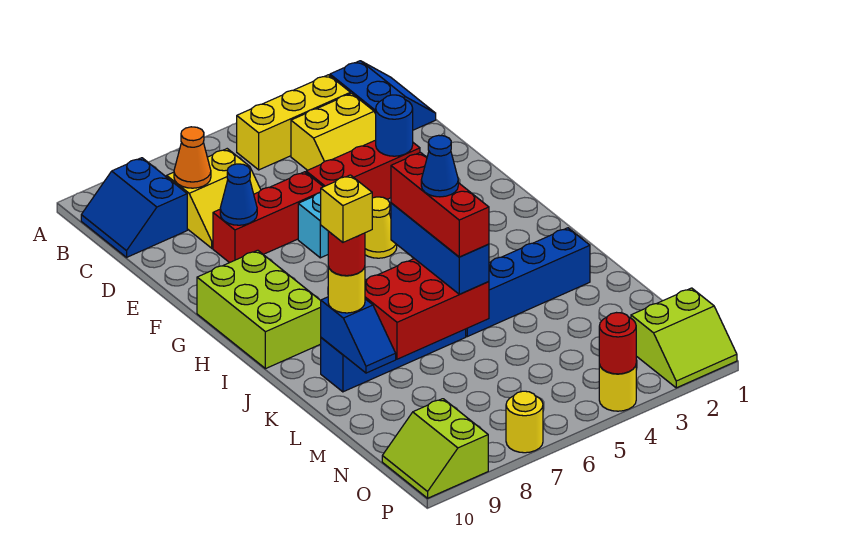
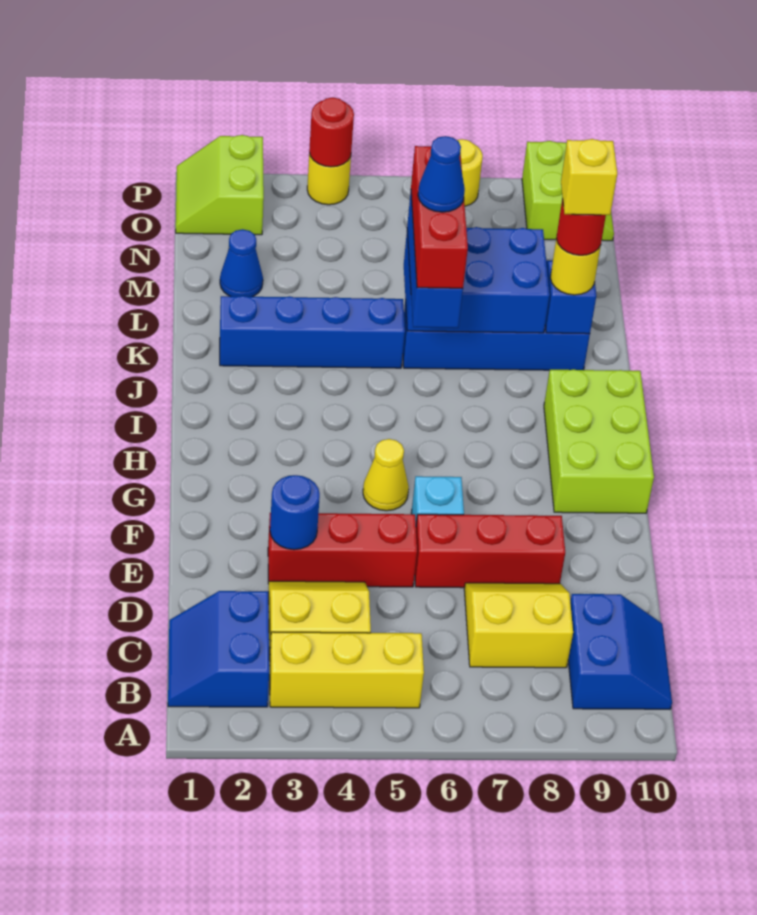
orange 1x1 cone [174,127,211,188] -> none
blue 1x1 cone [220,164,257,225] -> blue 1x1 cone moved to [220,229,263,297]
red 2x3 brick [365,259,489,359] -> blue 2x3 brick [404,227,550,333]
lime 2x2 slope [631,288,737,388] -> lime 2x2 slope turned to [176,135,264,235]

